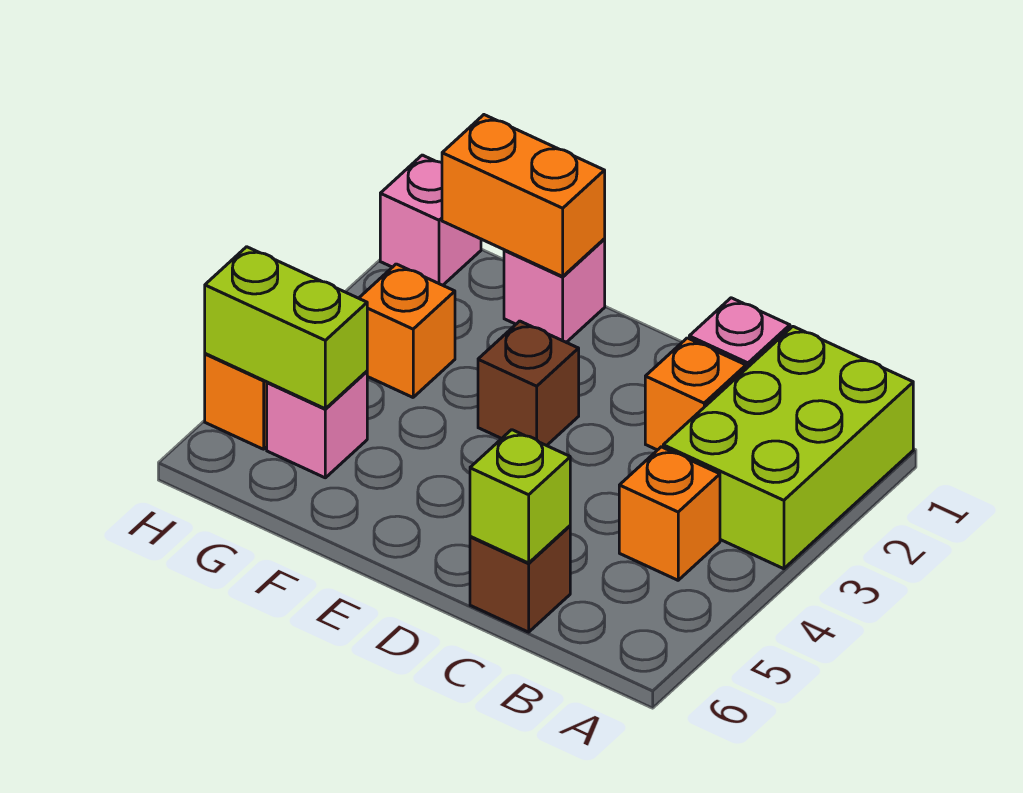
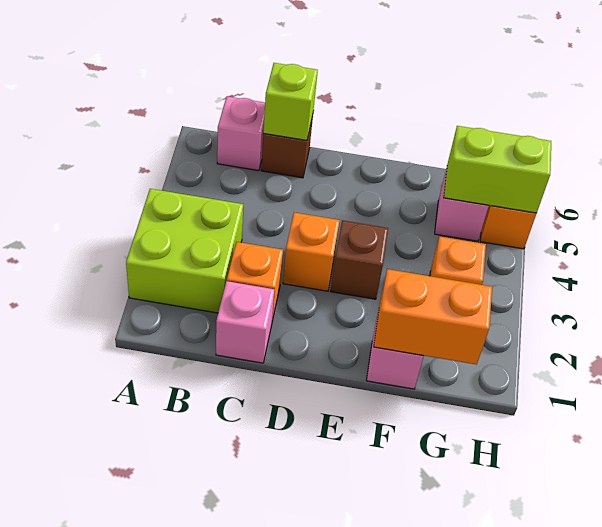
lime 2x3 brick [663,327,913,569] -> lime 2x2 brick [126,189,243,313]
orange 1x1 brick [619,447,720,580] -> orange 1x1 brick moved to [283,213,340,291]
pink 1x1 brick [380,155,481,285] -> pink 1x1 brick moved to [217,96,265,171]

